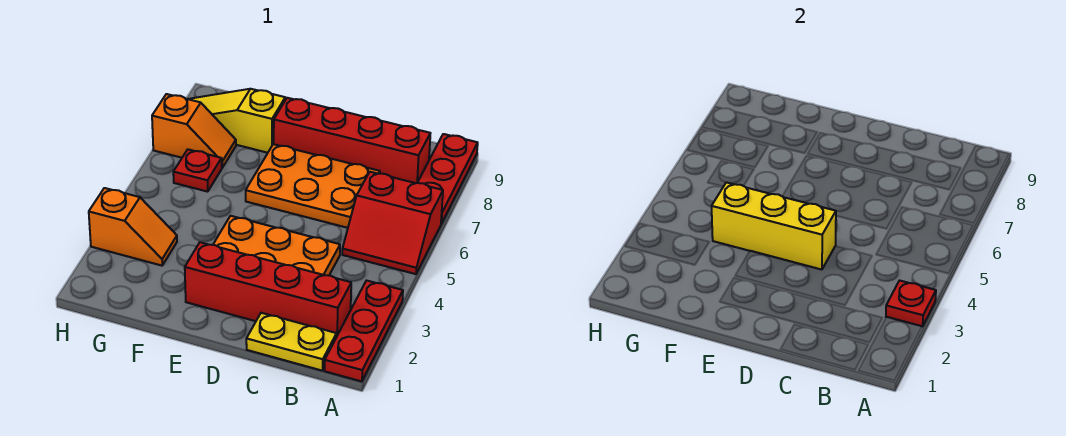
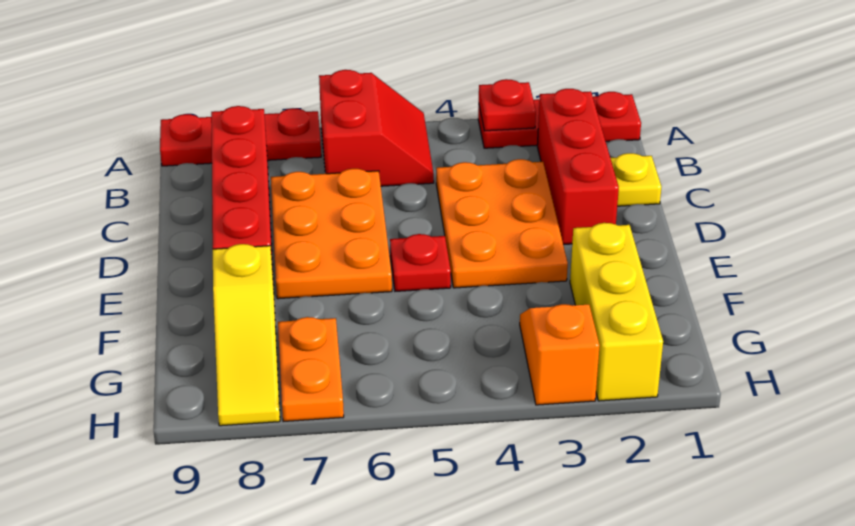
yellow 1x2 plate [246,313,337,371] -> yellow 1x1 plate [611,153,661,206]
red 1x4 brick [185,242,351,337] -> red 1x3 brick [537,89,619,245]
yellow 1x3 brick [712,182,836,270] -> yellow 1x3 brick moved to [570,223,663,401]
red 1x1 plate [173,149,222,192] -> red 1x1 plate moved to [390,234,451,291]
orange 1x2 slope [152,94,236,168] -> orange 1x2 plate [278,317,344,422]

